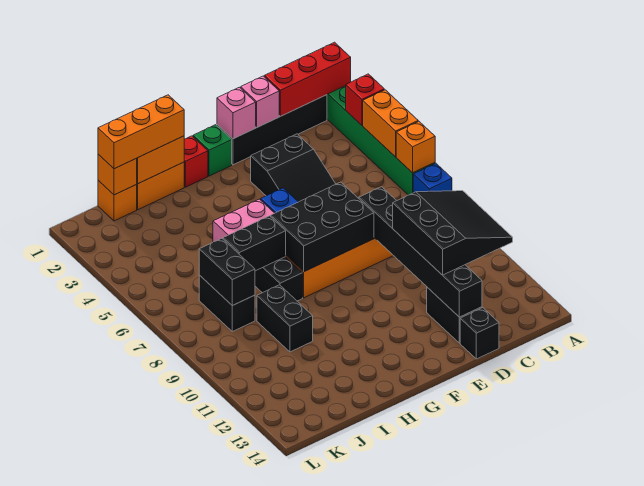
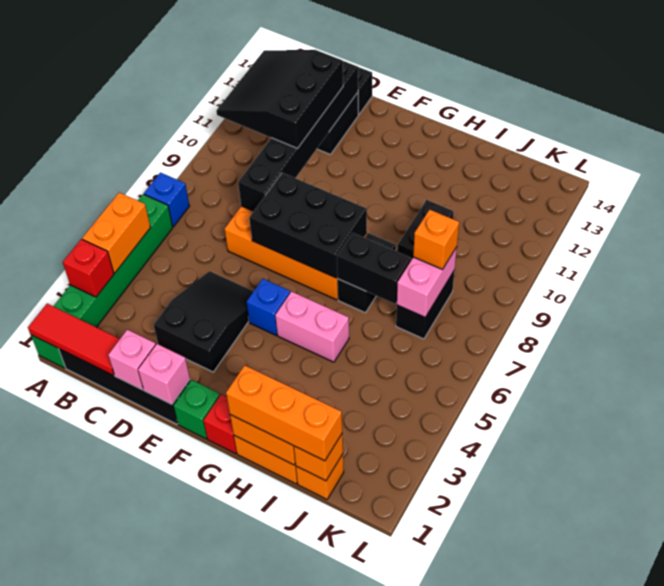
red 1x3 brick [264,42,351,116] -> red 1x3 tile [28,304,120,375]
orange 1x1 brick [396,121,435,173] -> orange 1x1 brick moved to [413,210,459,269]
black 1x2 brick [199,238,255,306] -> pink 1x2 brick [397,247,457,317]

